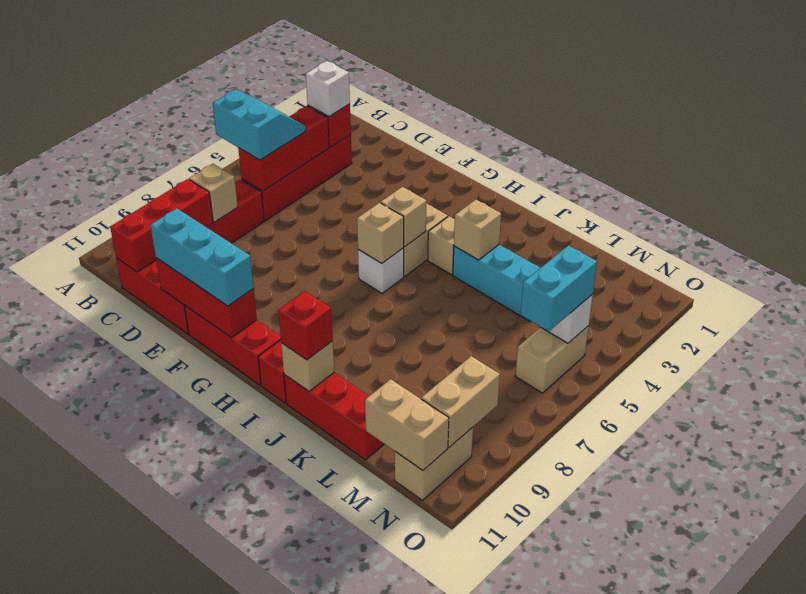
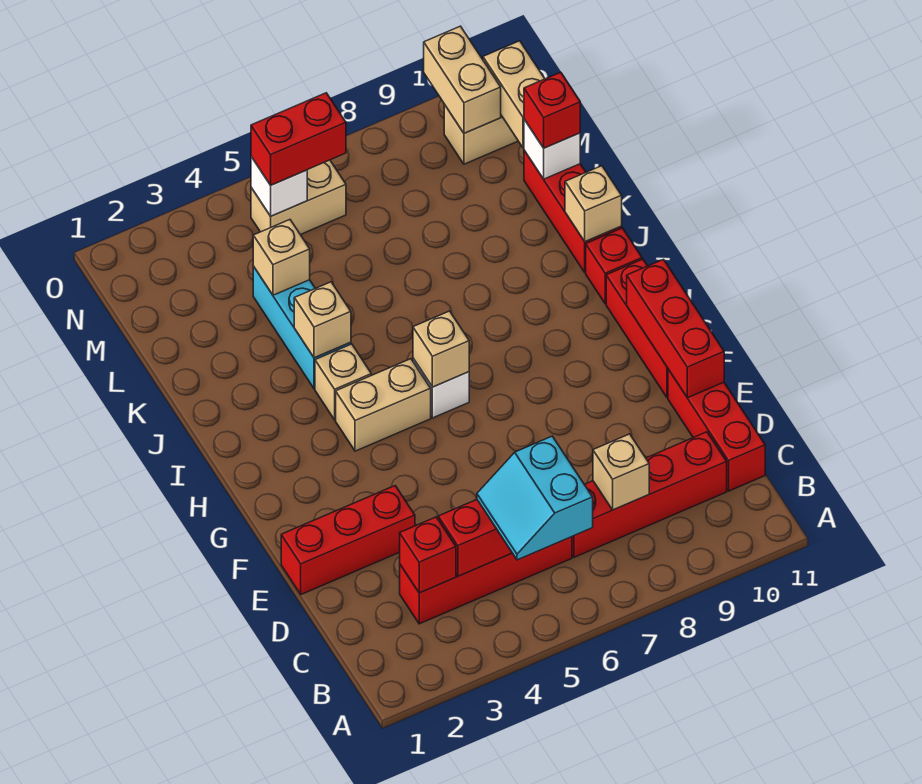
white 1x1 brick [306,61,350,117] -> white 1x1 brick moved to [524,119,580,179]
red 1x3 brick [110,179,213,272] -> red 1x3 brick moved to [281,486,415,594]
cyan 1x3 brick [151,208,254,306] -> none
tan 1x1 brick [381,187,427,247] -> tan 1x1 brick moved to [253,220,310,295]
red 1x1 brick [278,291,333,360] -> red 1x1 brick moved to [524,72,580,148]
cyan 1x2 brick [521,246,597,331] -> red 1x2 brick [251,93,346,185]
tan 1x2 brick [421,356,500,447] -> tan 1x2 brick turned to [424,26,501,133]

